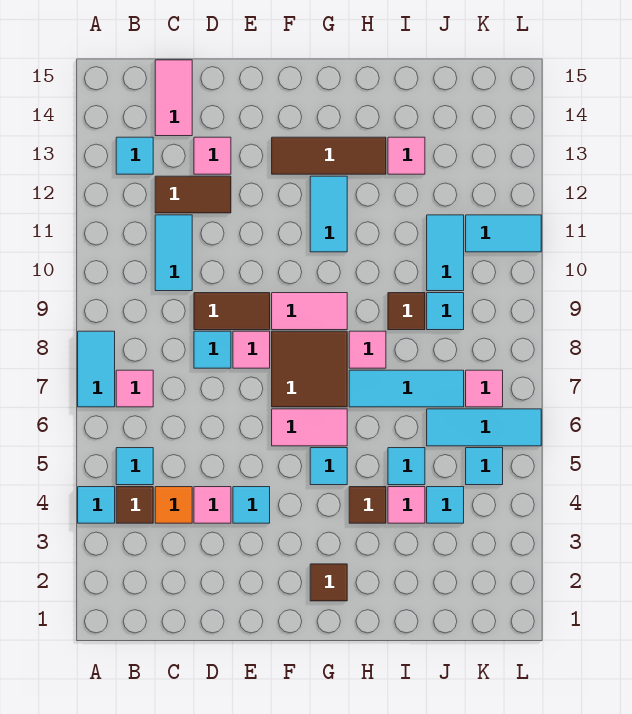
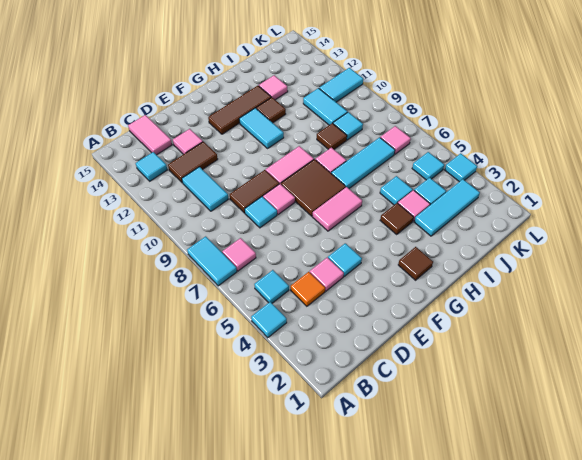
brown 1x1 tile [116,487,153,523] -> brown 1x1 tile moved to [256,97,286,123]
cyan 1x1 tile [310,448,347,485] -> cyan 1x1 tile moved to [445,153,477,182]
cyan 1x3 tile [427,409,541,446] -> cyan 1x3 tile moved to [414,179,480,236]

